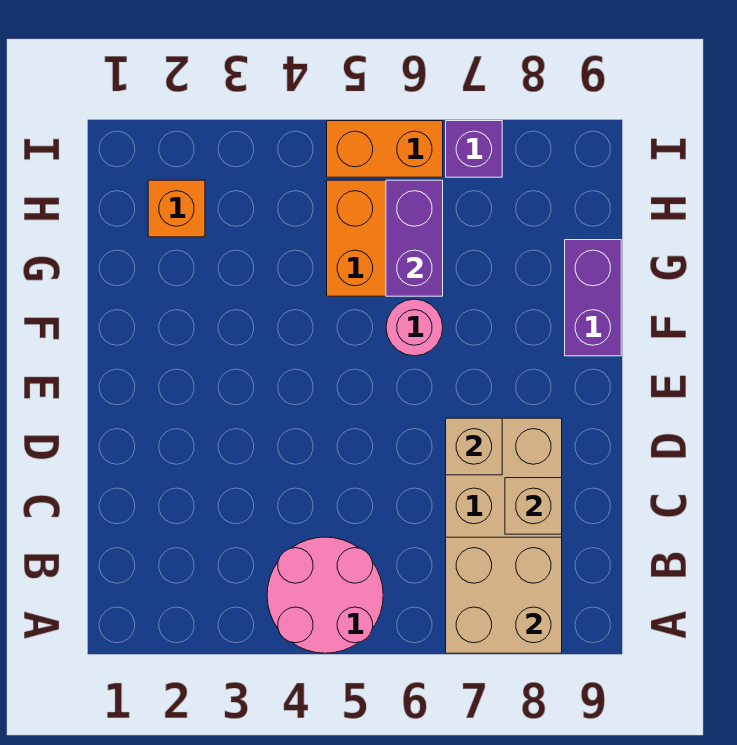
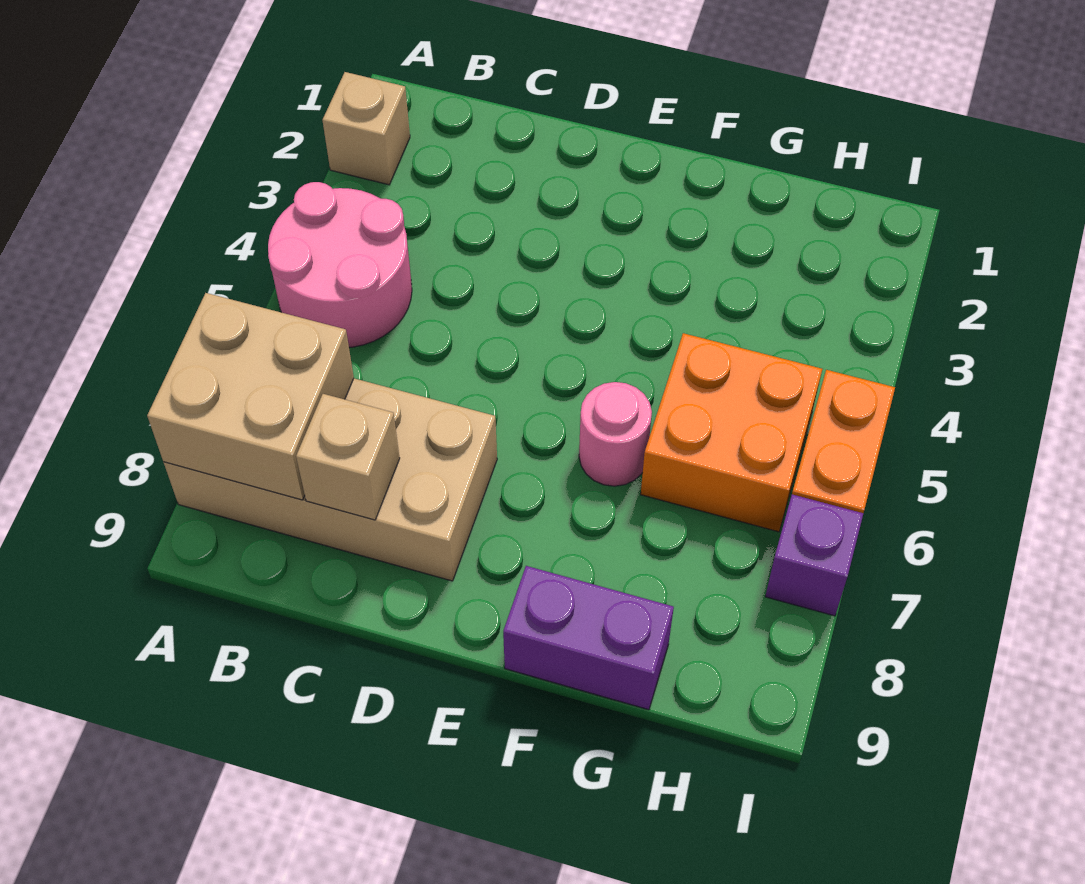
tan 1x1 brick [446,418,502,475] -> tan 1x1 brick moved to [322,72,410,185]
purple 1x2 brick [386,180,443,296] -> none
orange 1x1 brick [148,180,205,237] -> none

